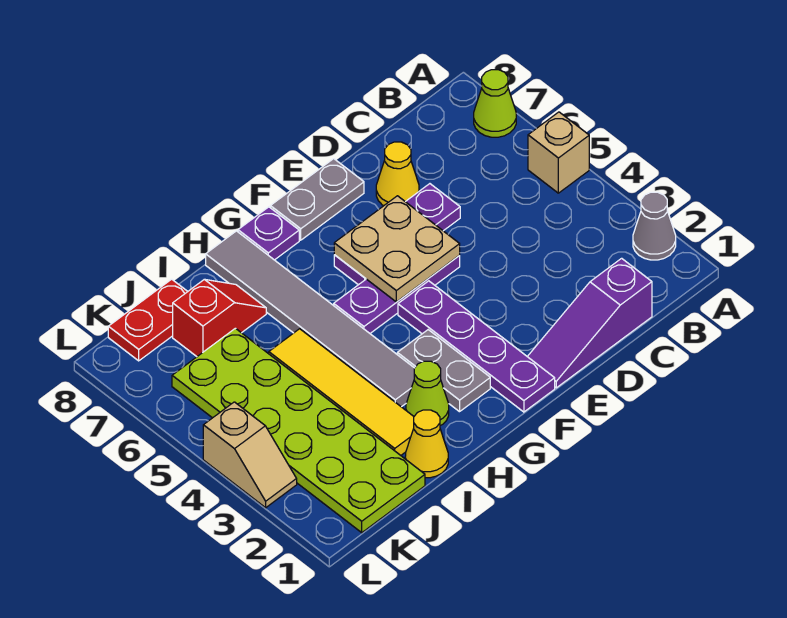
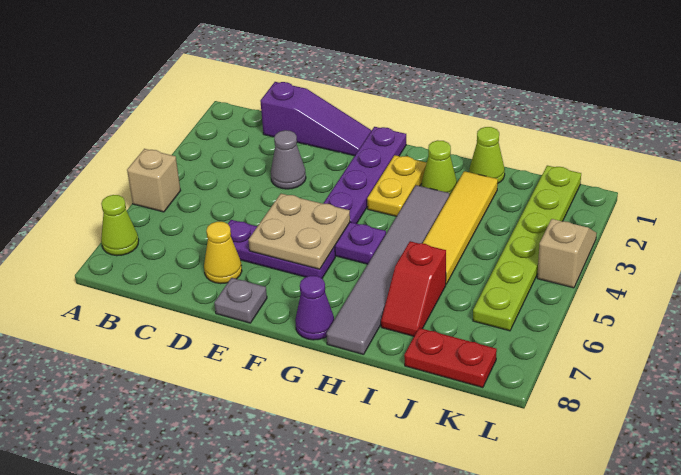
grey 1x1 cone [633,192,676,260] -> grey 1x1 cone moved to [271,130,306,189]
grey 1x2 plate [270,159,364,240] -> grey 1x1 plate [214,278,267,323]
grey 1x2 plate [397,330,490,412] -> yellow 1x2 plate [367,155,427,216]
purple 1x1 plate [238,207,299,260] -> purple 1x1 cone [295,276,334,340]
yellow 1x1 cone [405,410,448,478] -> lime 1x1 cone [469,127,505,183]
red 1x2 slope [173,279,266,357] -> red 1x2 slope turned to [381,241,446,336]
lime 2x6 plate [172,328,425,533] -> lime 1x6 plate [473,166,581,331]

